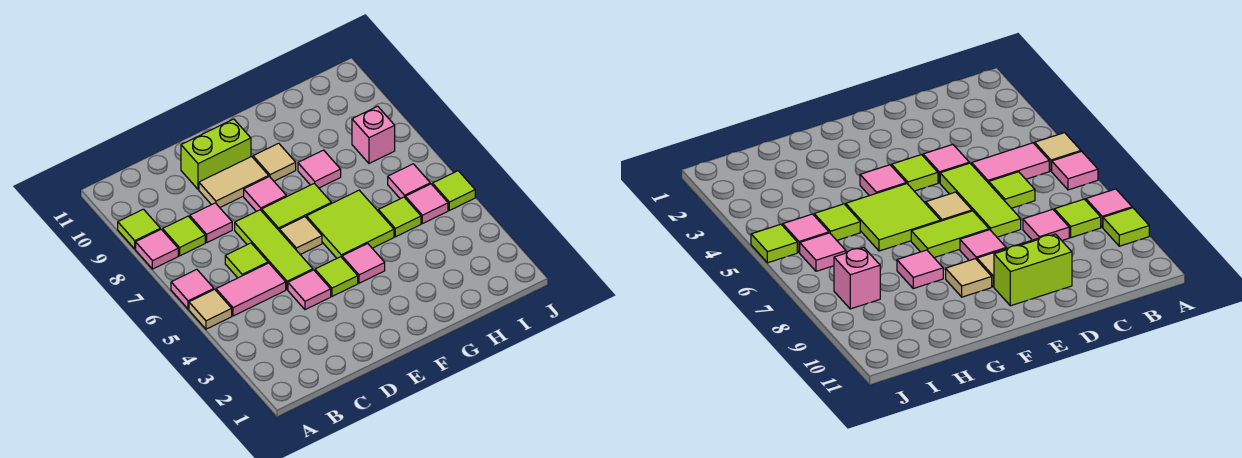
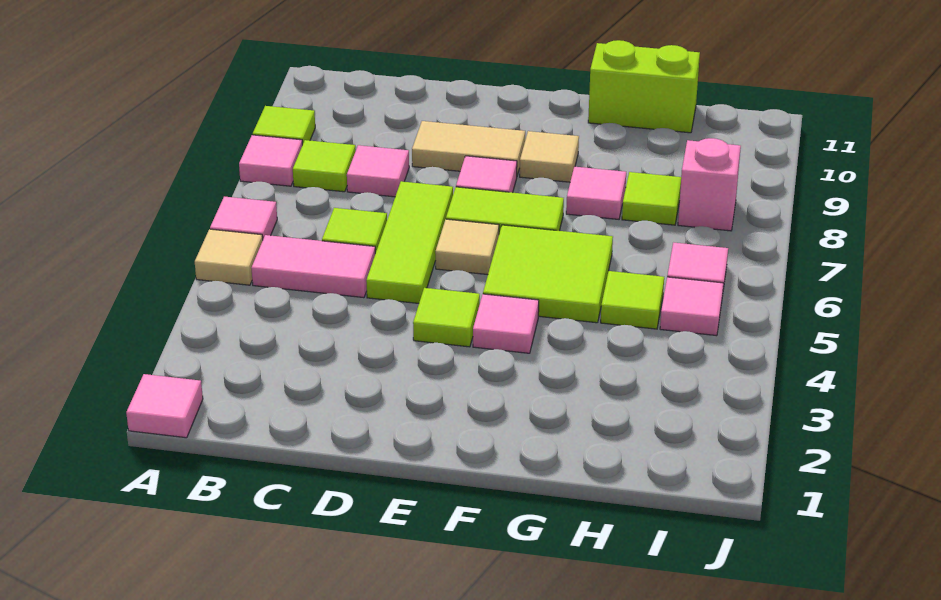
pink 1x1 tile [288,270,331,310] -> pink 1x1 tile moved to [126,374,203,438]
lime 1x2 brick [181,119,251,189] -> lime 1x2 brick moved to [588,40,700,133]
lime 1x1 tile [432,171,475,210] -> lime 1x1 tile moved to [622,172,681,225]

